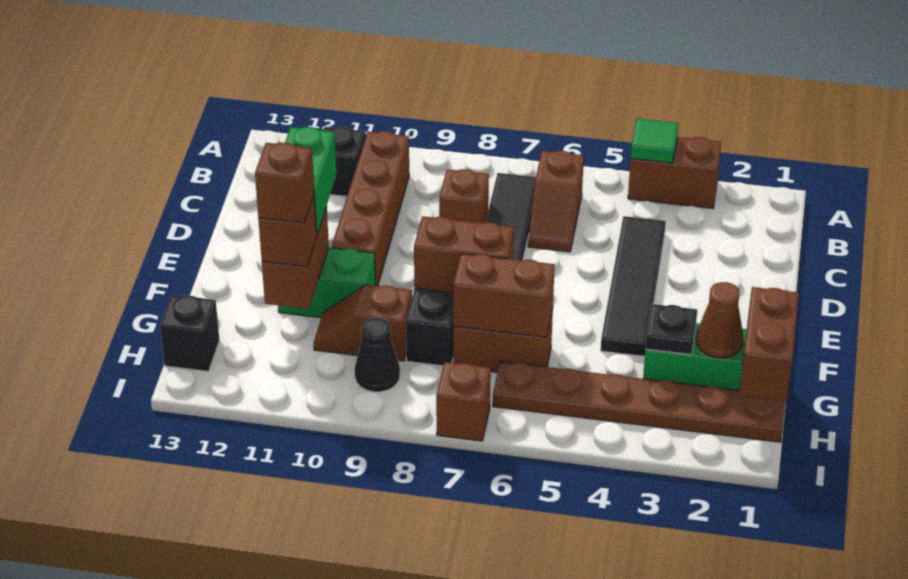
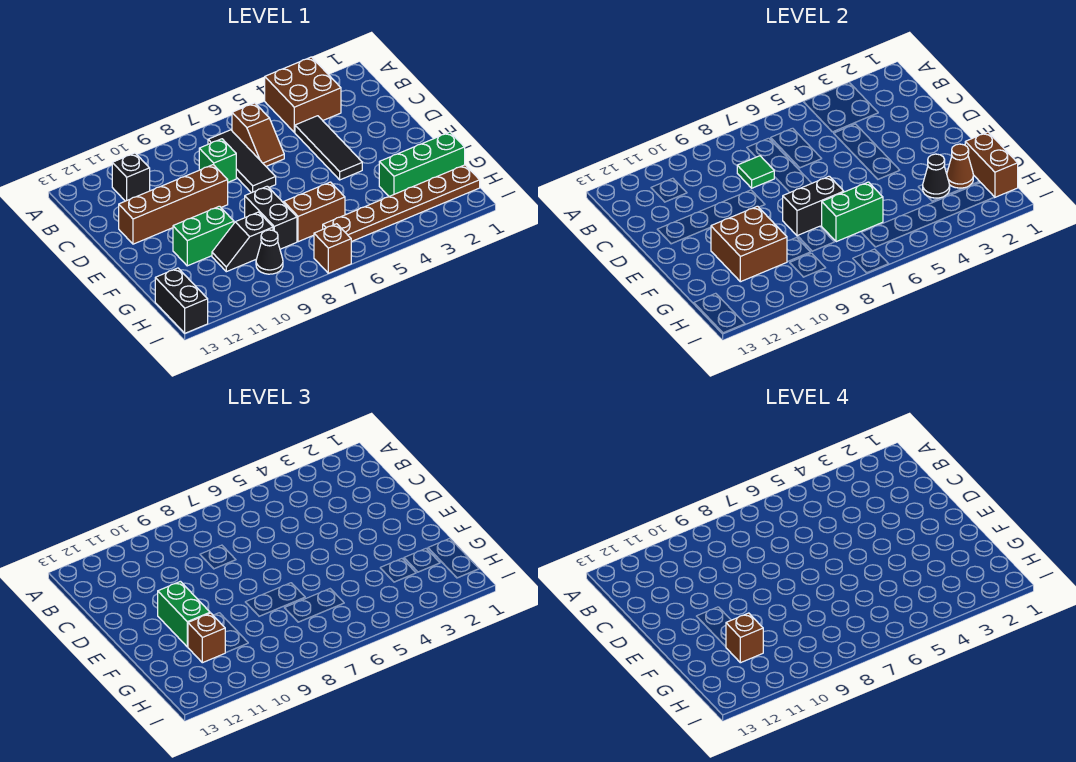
brown 1x2 brick [628,137,721,208] -> brown 2x2 brick [265,57,341,132]
green 1x1 tile [631,119,678,163] -> green 1x1 tile moved to [737,156,774,188]
brown 1x4 brick [332,131,409,286] -> brown 1x4 brick turned to [119,165,228,244]
black 1x4 tile [601,216,666,357] -> black 1x3 tile [295,116,362,180]
brown 1x1 brick [439,169,489,223] -> green 1x1 brick [199,139,236,182]
brown 1x2 brick [414,216,514,293] -> black 1x2 brick [783,176,844,236]
brown 1x2 brick [262,206,329,309] -> brown 2x2 brick [711,206,787,282]
black 1x1 plate [646,304,697,355] -> black 1x1 cone [923,154,950,198]
brown 1x2 brick [453,253,555,337] -> green 1x2 brick [822,182,883,242]
brown 1x2 slope [314,284,412,361] -> black 1x2 slope [212,212,273,272]
black 1x1 brick [160,295,220,371] -> black 1x2 brick [155,268,208,333]

